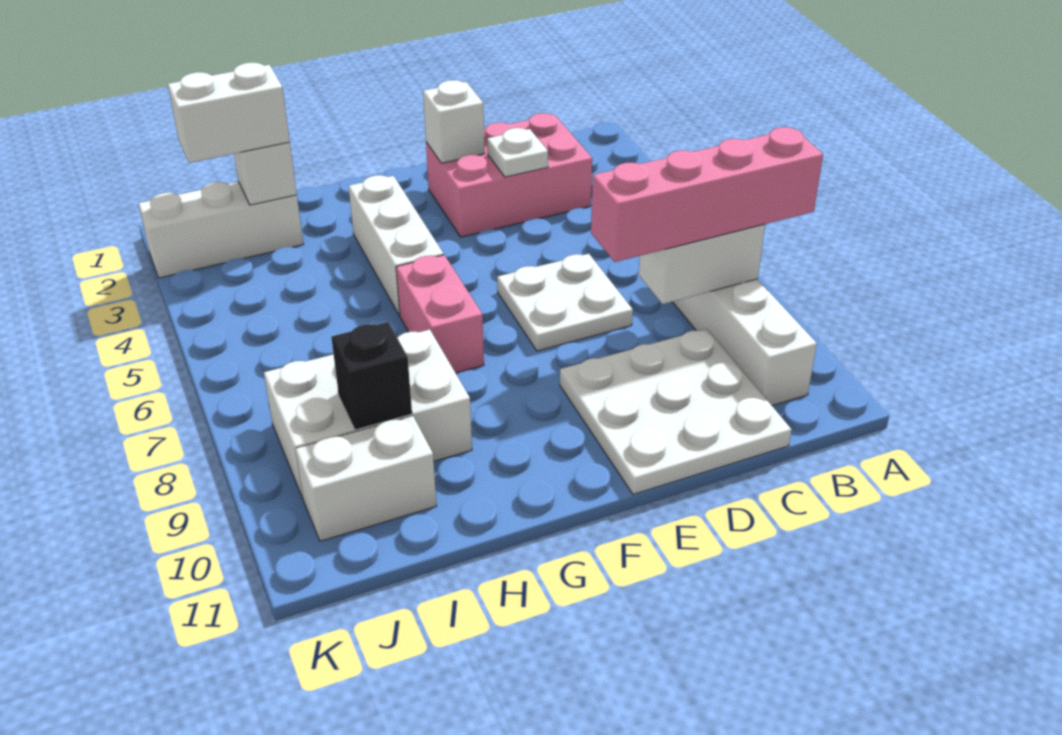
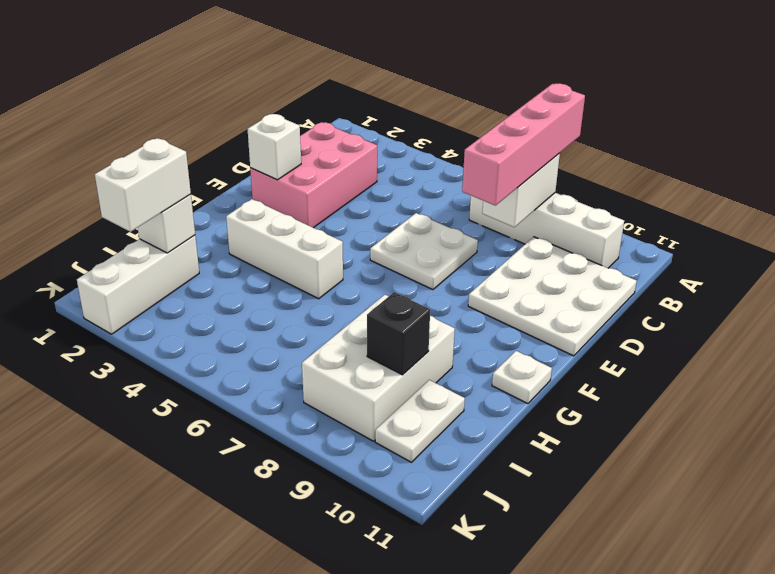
white 1x1 plate [487,128,548,177] -> white 1x1 plate moved to [492,351,552,404]
pink 1x2 brick [396,255,484,373] -> none
white 1x2 brick [296,416,436,541] -> white 1x2 plate [375,380,465,462]

